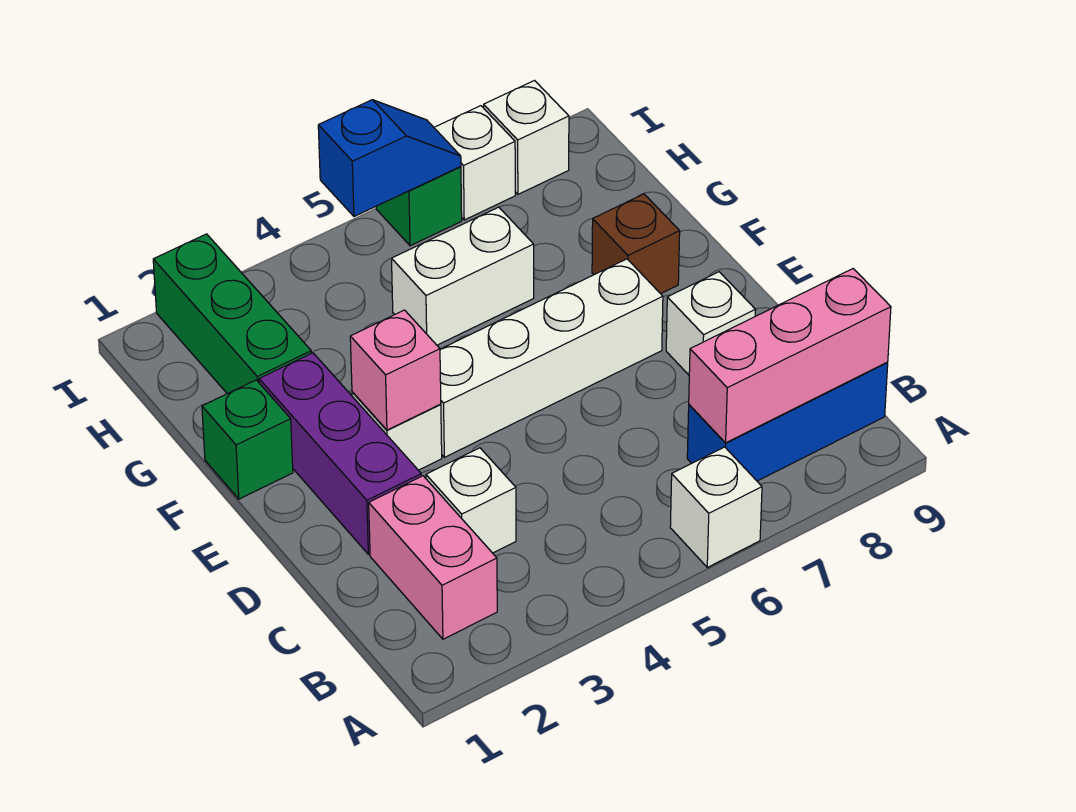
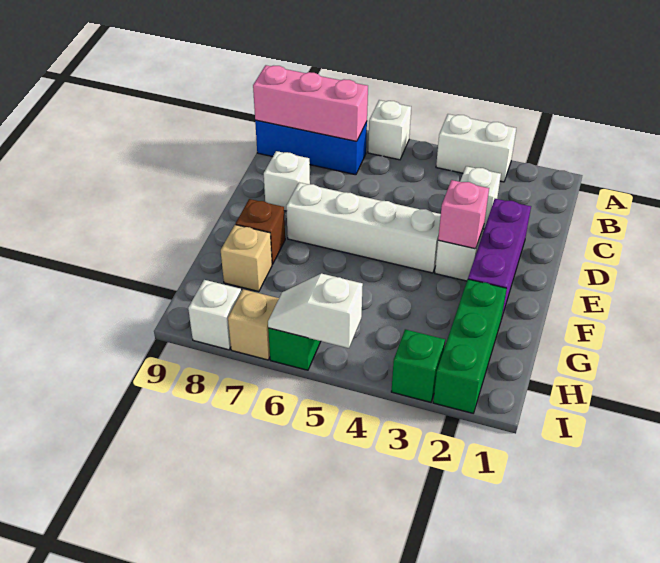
pink 1x2 brick [369,476,497,639] -> none
green 1x1 brick [202,380,293,499] -> green 1x1 brick moved to [391,329,445,402]
white 1x2 brick [392,207,534,345] -> white 1x2 brick moved to [436,114,516,182]
none -> tan 1x1 brick [221,225,272,292]
blue 1x2 slope [318,100,461,217] -> white 1x2 slope [268,273,363,348]
white 1x1 brick [434,106,515,220] -> tan 1x1 brick [228,289,279,360]

